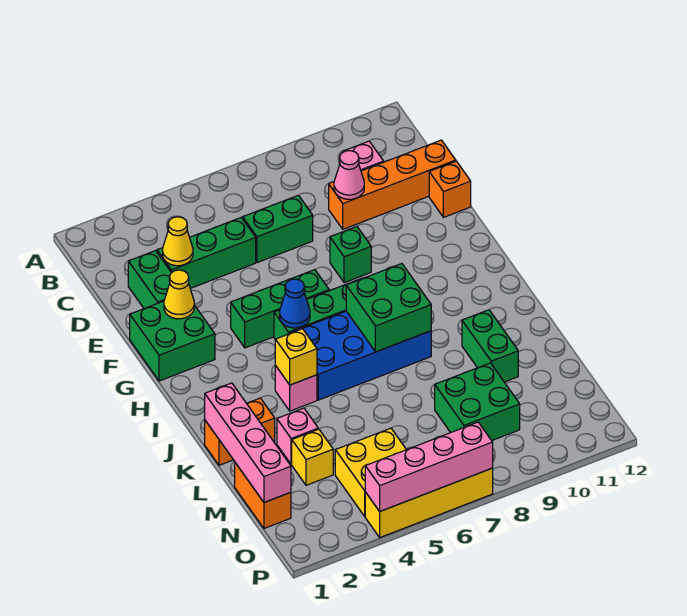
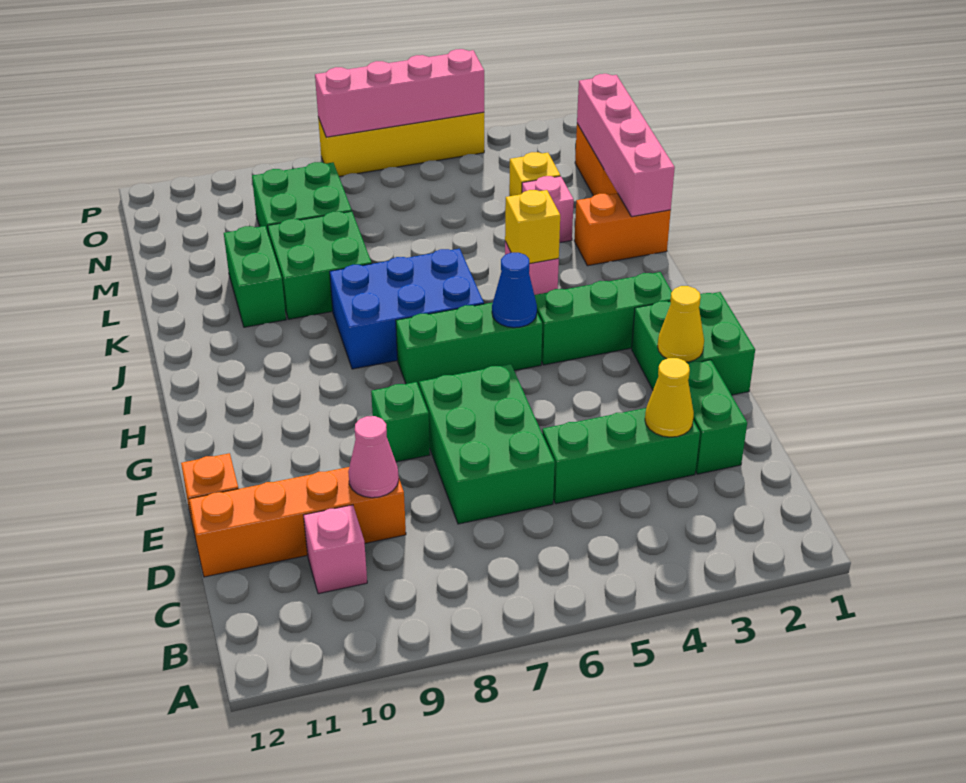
green 1x2 brick [243,195,313,263] -> green 2x3 brick [419,364,555,524]
green 1x3 brick [231,270,329,348] -> green 1x3 brick moved to [534,272,672,365]
blue 2x4 brick [289,311,431,400] -> blue 2x3 brick [330,249,484,369]
green 2x2 brick [346,264,431,352] -> green 2x2 brick moved to [268,211,372,319]
yellow 2x2 brick [335,428,406,516] -> none

